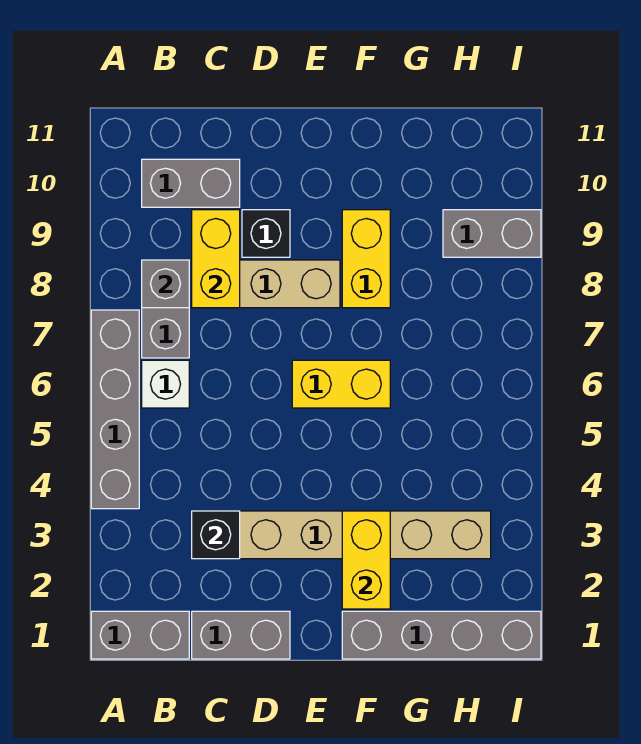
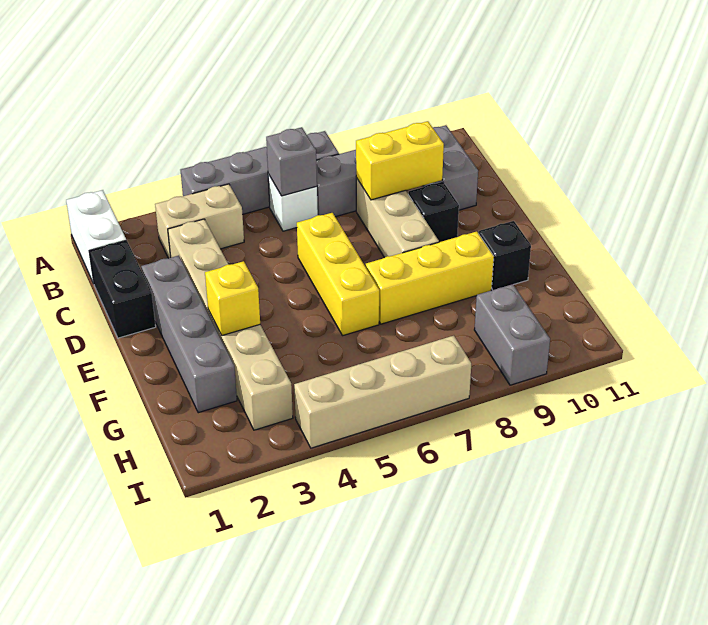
grey 1x2 brick [91,611,189,659] -> white 1x2 brick [66,190,126,284]
none -> tan 1x2 brick [155,184,244,258]
grey 1x1 brick [142,260,189,308] -> grey 1x1 brick moved to [266,127,317,196]
grey 1x2 brick [192,611,290,659] -> black 1x2 brick [89,240,156,338]
black 1x1 brick [192,511,240,559] -> black 1x1 brick moved to [479,221,531,290]
yellow 1x2 brick [292,360,390,408] -> yellow 1x3 brick [297,213,379,336]
grey 1x4 brick [342,611,541,659] -> grey 1x4 brick moved to [141,256,237,413]
yellow 1x2 brick [342,511,390,609] -> yellow 1x1 brick [205,261,260,335]
yellow 1x2 brick [342,210,390,308] -> yellow 1x3 brick [366,231,494,324]
none -> tan 1x4 brick [294,336,471,448]

